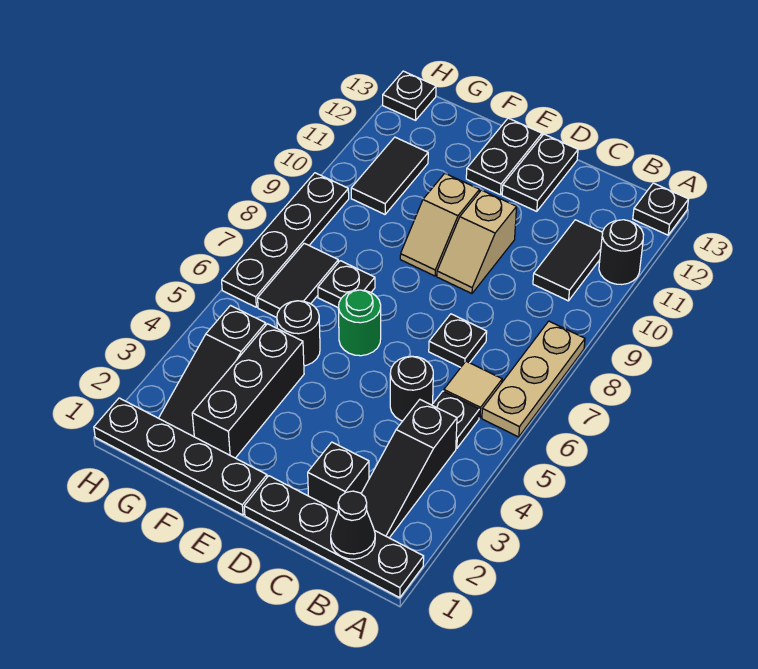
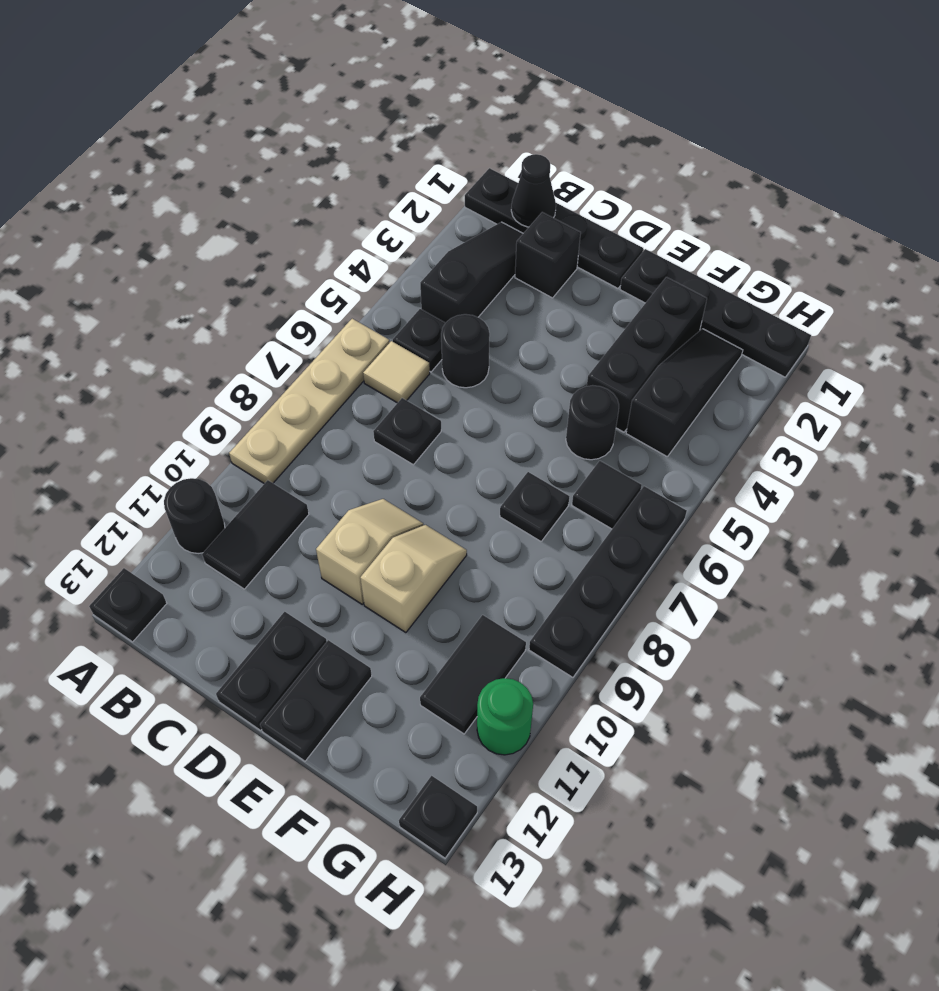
tan 1x3 plate [482,321,585,437] -> tan 1x4 plate [229,319,390,484]
green 1x1 round brick [338,290,381,356] -> green 1x1 round brick moved to [477,678,533,755]
black 1x2 tile [258,243,338,318] -> black 1x1 tile [572,461,642,529]

